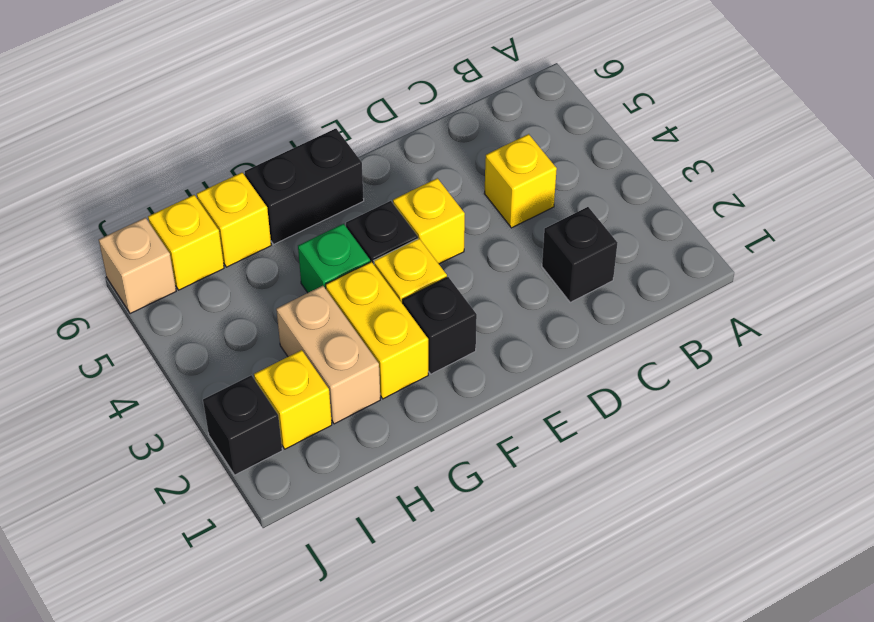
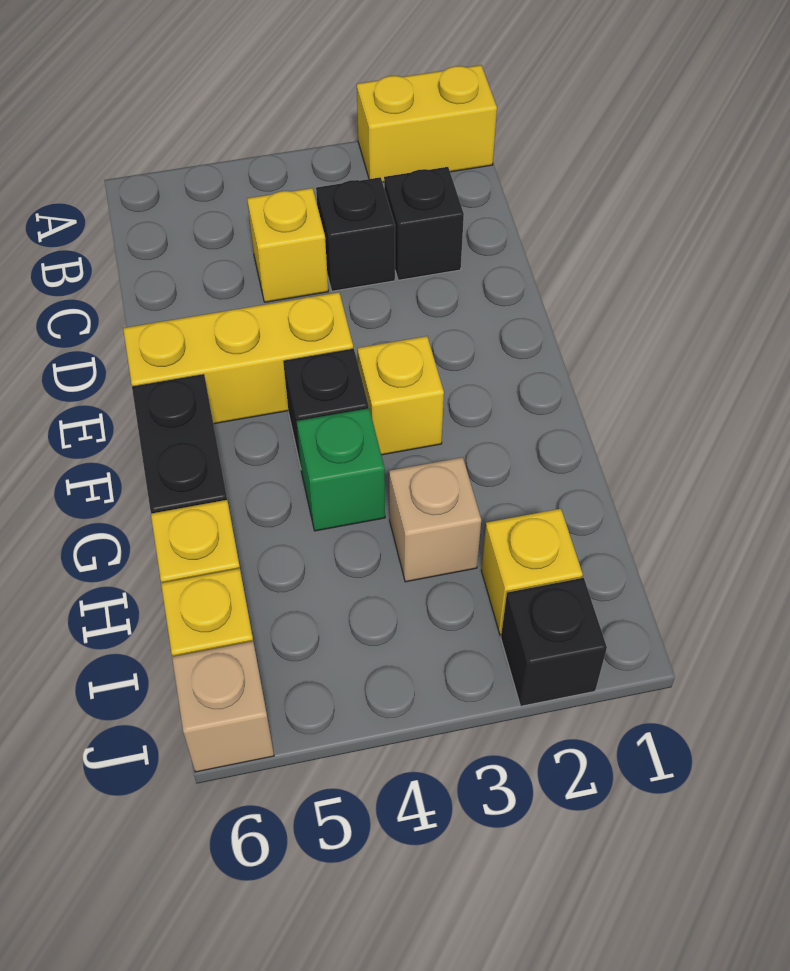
yellow 1x1 brick [393,178,465,264] -> yellow 1x3 brick [123,292,353,424]
black 1x1 brick [403,277,477,374] -> black 1x1 brick moved to [316,177,395,291]
yellow 1x2 brick [326,262,428,399] -> yellow 1x2 brick moved to [357,65,497,182]
tan 1x2 brick [276,286,380,424] -> tan 1x1 brick [389,457,481,582]

